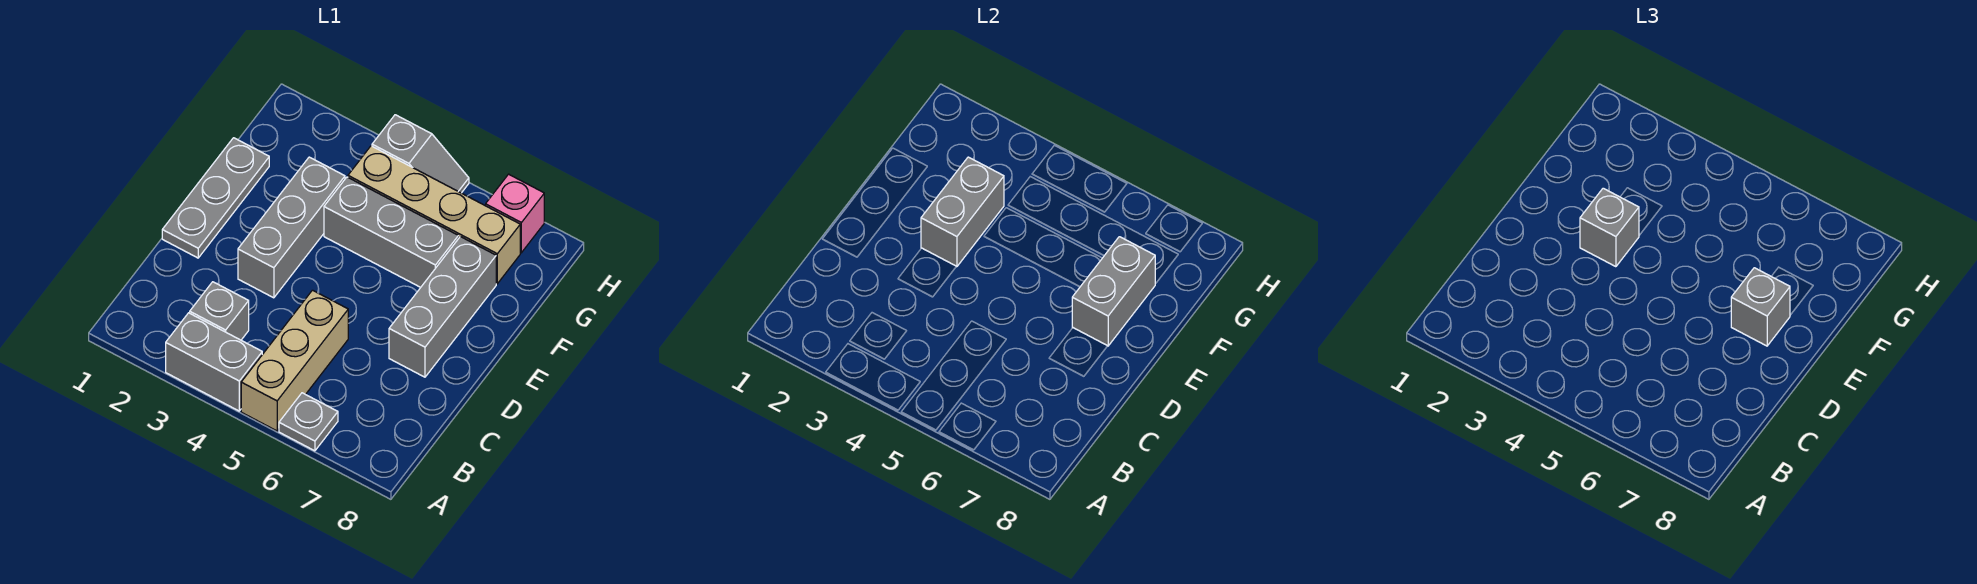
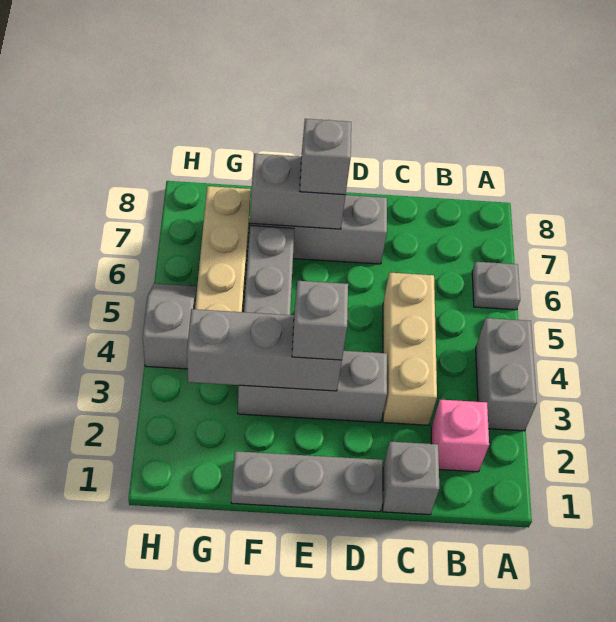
tan 1x3 brick [241,290,348,431] -> tan 1x3 brick turned to [383,273,437,425]
grey 1x1 brick [190,282,249,340] -> grey 1x1 brick moved to [383,442,439,515]
grey 1x2 brick [921,157,1004,267] -> grey 1x3 brick [187,309,342,391]
pink 1x1 brick [486,174,544,253] -> pink 1x1 brick moved to [431,400,489,472]

